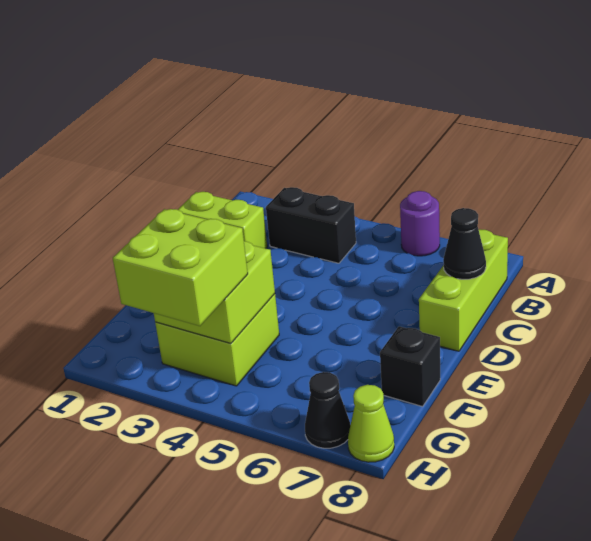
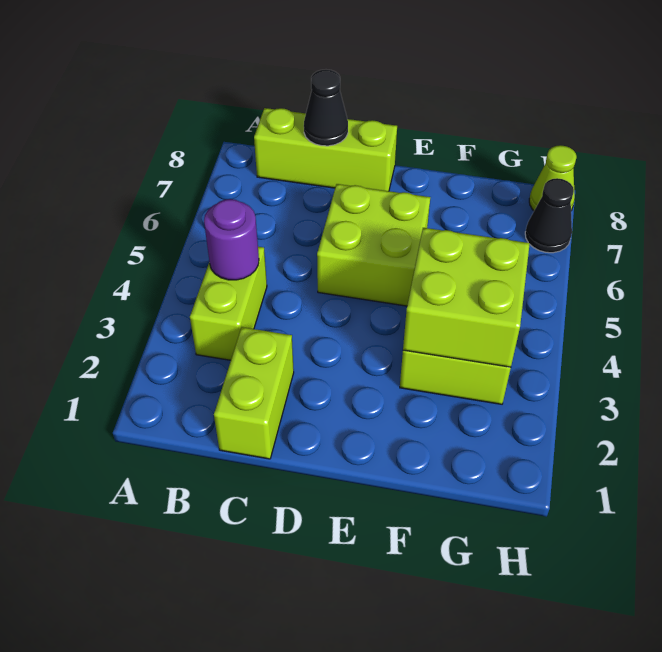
purple 1x1 round brick [400,191,440,256] -> purple 1x1 round brick moved to [204,199,259,280]
black 1x2 brick [266,187,356,263] -> lime 1x2 brick [190,247,267,360]
black 1x1 brick [380,326,440,407] -> none
lime 2x2 brick [113,209,248,326] -> lime 2x2 brick moved to [317,184,430,306]

